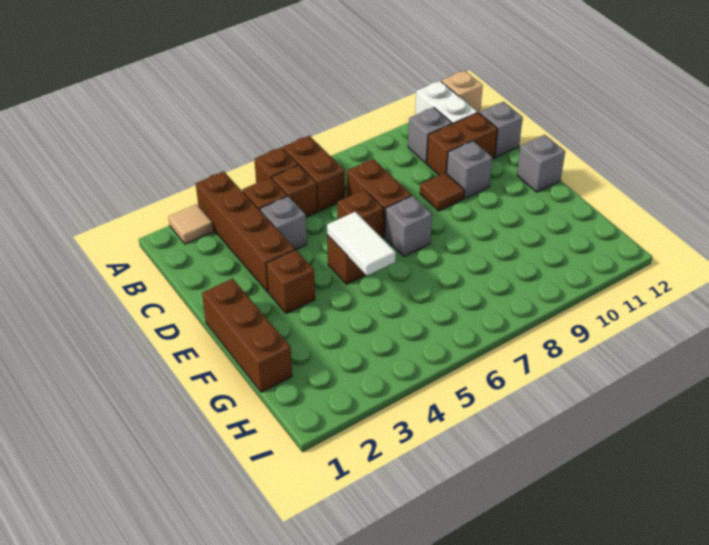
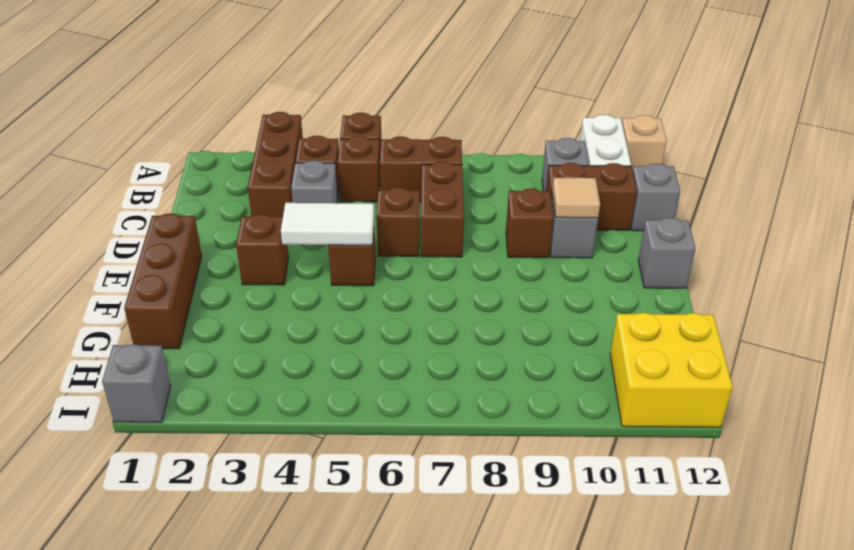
tan 1x1 tile [168,204,213,244] -> tan 1x1 tile moved to [552,178,600,218]
brown 1x4 brick [196,172,295,292] -> brown 1x3 brick [248,112,303,217]
brown 1x2 brick [283,136,345,211] -> brown 1x2 brick turned to [380,136,462,202]
brown 1x1 tile [420,173,464,211] -> brown 1x1 brick [506,189,553,258]
white 1x2 tile [327,212,396,275] -> white 1x2 tile turned to [281,203,374,245]
grey 1x1 brick [385,196,432,256] -> grey 1x1 brick moved to [102,344,171,422]
none -> yellow 2x2 brick [610,313,733,427]

